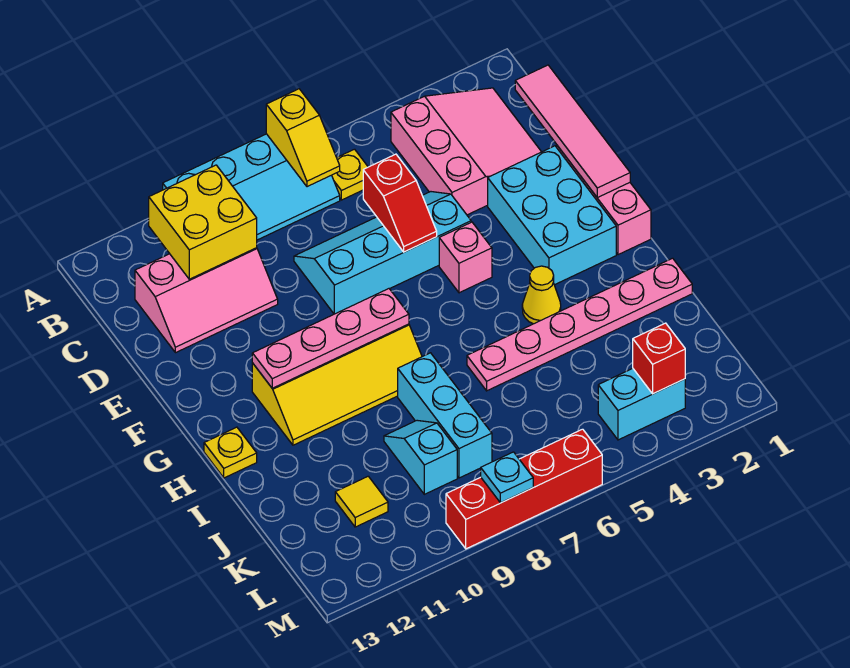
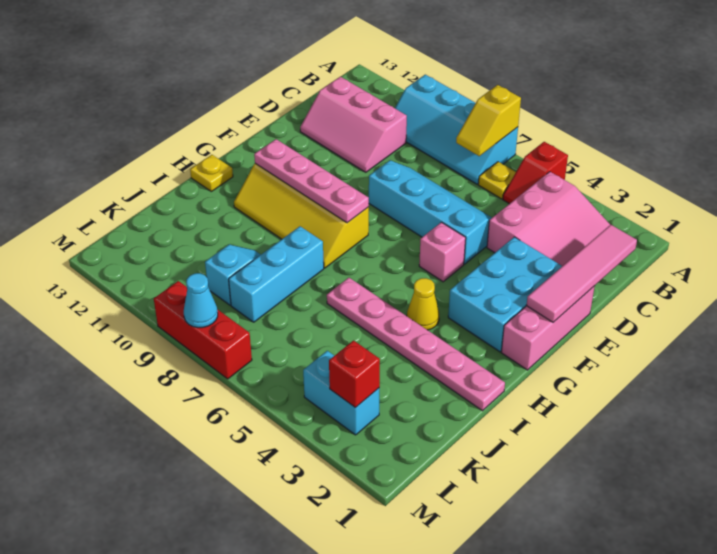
yellow 2x2 brick [149,165,257,279] -> none
red 1x2 slope [363,154,437,252] -> red 1x2 slope moved to [503,142,568,204]
yellow 1x1 tile [335,476,388,527] -> none
red 1x4 brick [446,429,602,549] -> red 1x3 brick [154,281,252,379]
cyan 1x1 plate [481,452,533,503] -> cyan 1x1 cone [184,273,218,328]

